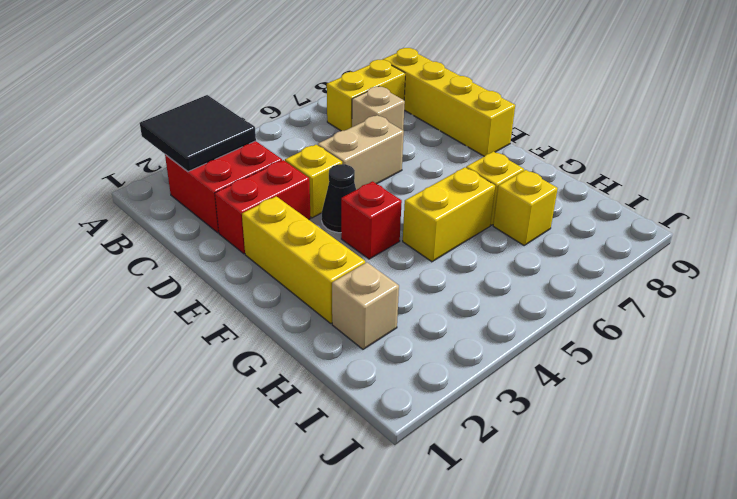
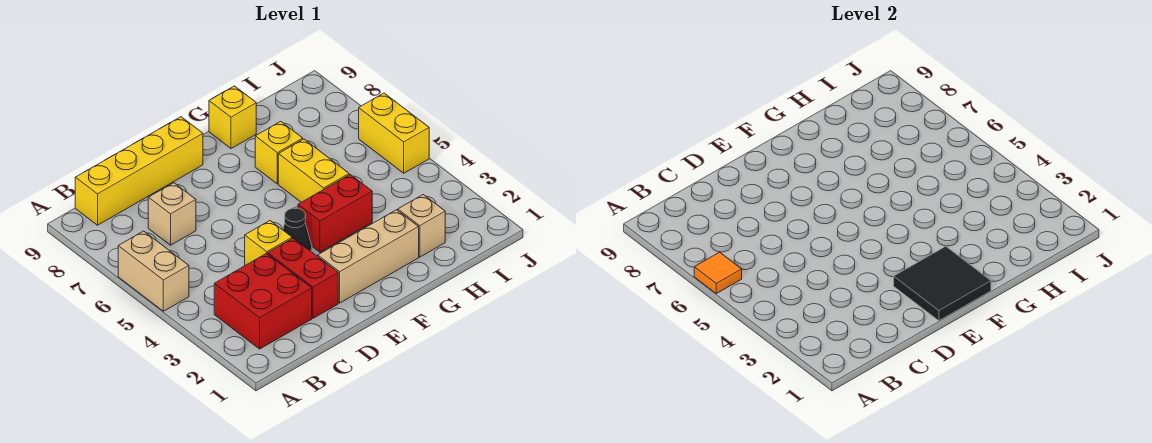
black 2x2 tile [140,95,256,172] -> black 2x2 tile moved to [894,246,991,321]
none -> orange 1x1 tile [694,252,742,294]
yellow 1x2 brick [327,59,405,131] -> yellow 1x2 brick moved to [359,93,429,173]
tan 1x2 brick [318,115,404,190] -> tan 1x2 brick moved to [118,231,189,311]
yellow 1x3 brick [242,196,365,323] -> tan 1x3 brick [318,210,419,303]
red 1x1 brick [341,181,402,259] -> red 1x2 brick [298,175,372,252]
yellow 1x1 brick [493,170,558,245] -> yellow 1x1 brick moved to [209,86,256,149]

